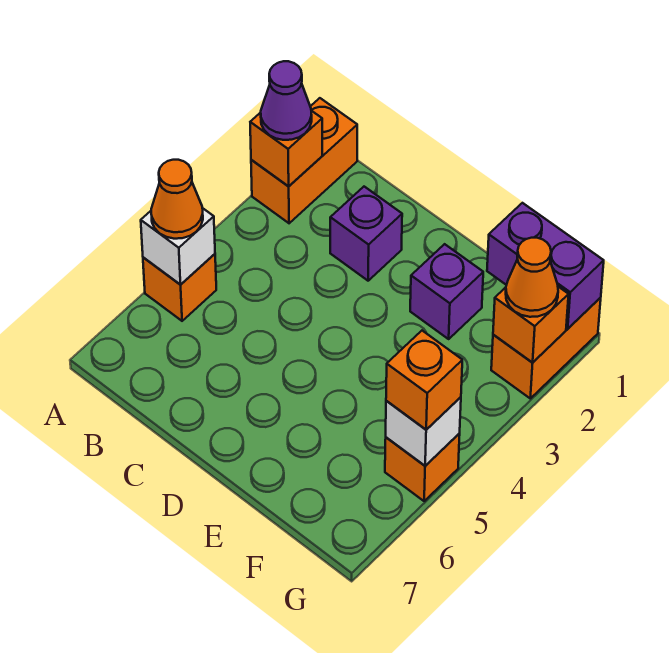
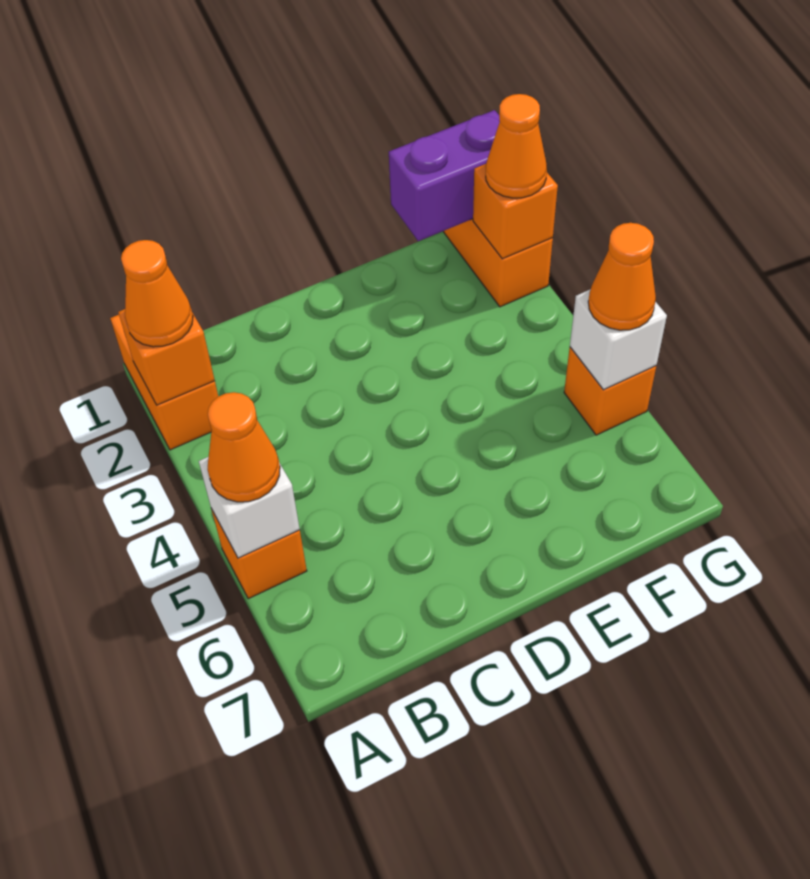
purple 1x1 cone [261,61,312,140] -> orange 1x1 cone [121,240,193,347]
purple 1x1 brick [330,187,402,281] -> none
purple 1x1 brick [410,244,483,339] -> none
orange 1x1 brick [386,331,462,430] -> orange 1x1 cone [588,223,656,330]

